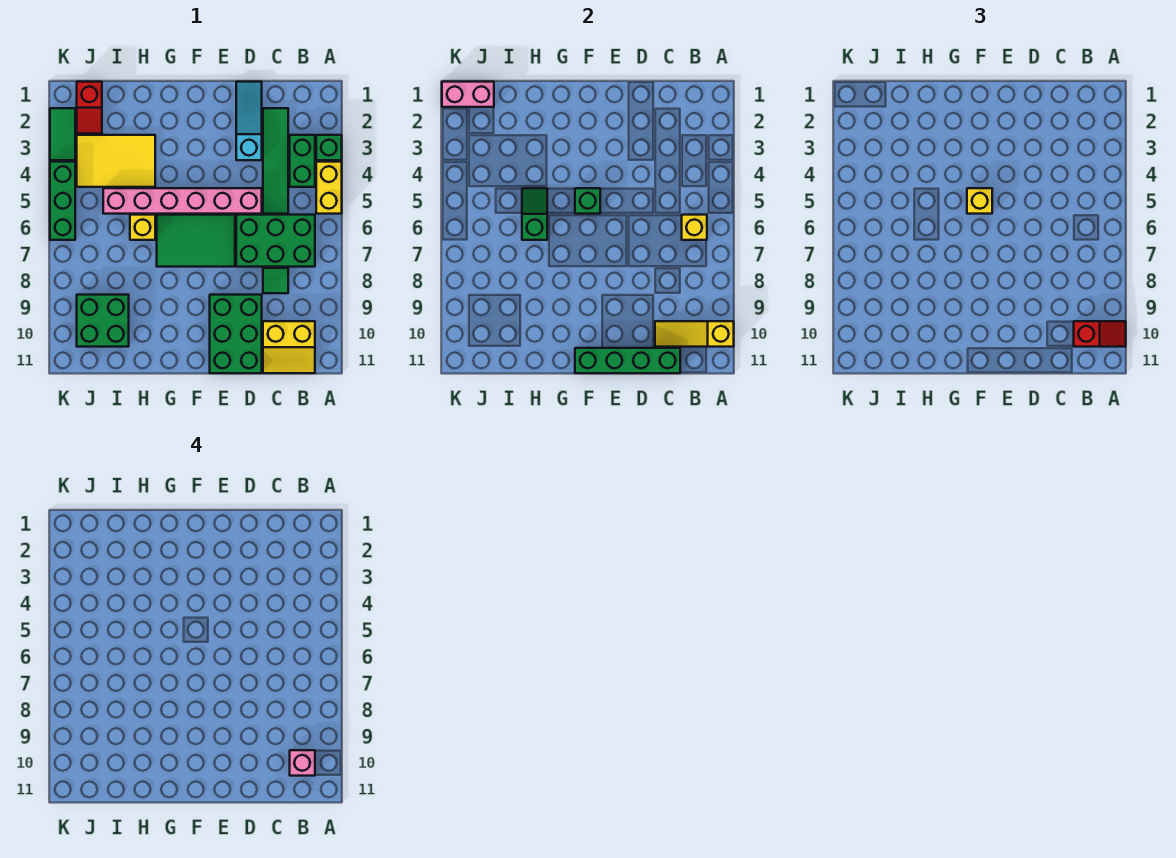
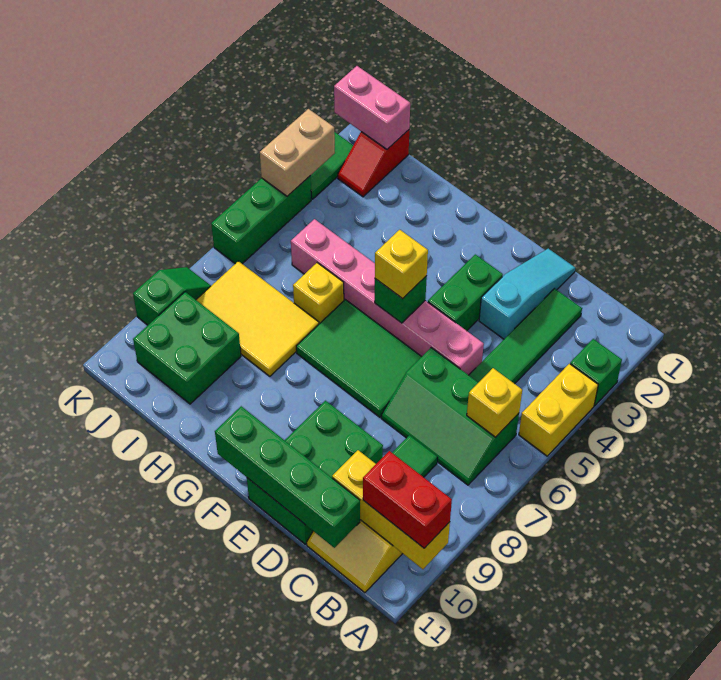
yellow 1x3 slope [655,321,734,347] -> yellow 1x3 brick [332,450,450,569]
red 1x2 slope [1074,321,1126,347] -> red 1x2 brick [363,451,452,548]
green 1x2 brick [290,135,315,187] -> green 1x2 brick moved to [428,254,503,331]
green 2x3 brick [236,215,315,267] -> green 2x3 slope [381,348,519,485]
pink 1x1 brick [290,750,315,776] -> none
yellow 2x3 tile [77,135,155,187] -> yellow 2x3 tile moved to [196,261,319,376]
green 1x2 slope [522,188,547,240] -> green 1x2 slope moved to [133,267,211,325]
none -> tan 1x2 brick [260,109,335,196]

